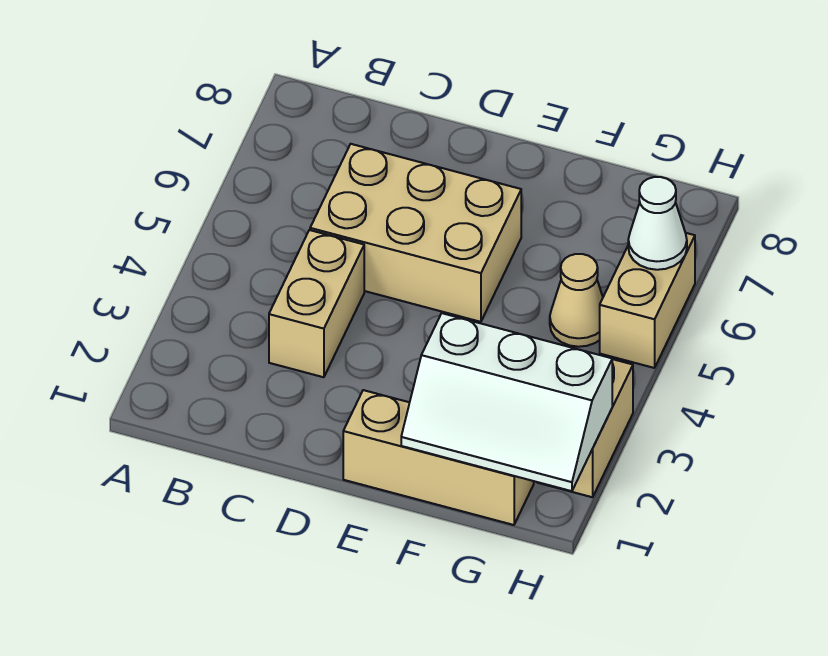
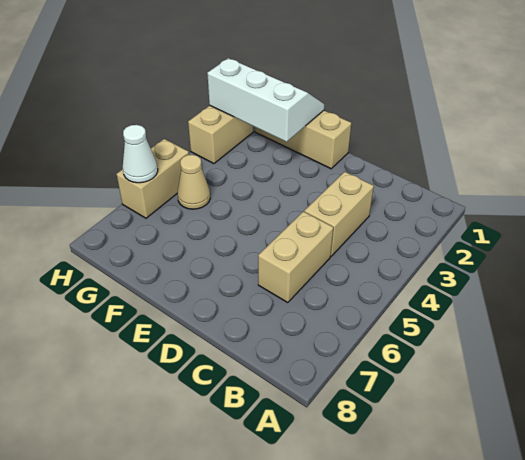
tan 2x3 brick [310,144,521,322] -> tan 1x2 brick [258,212,333,303]

